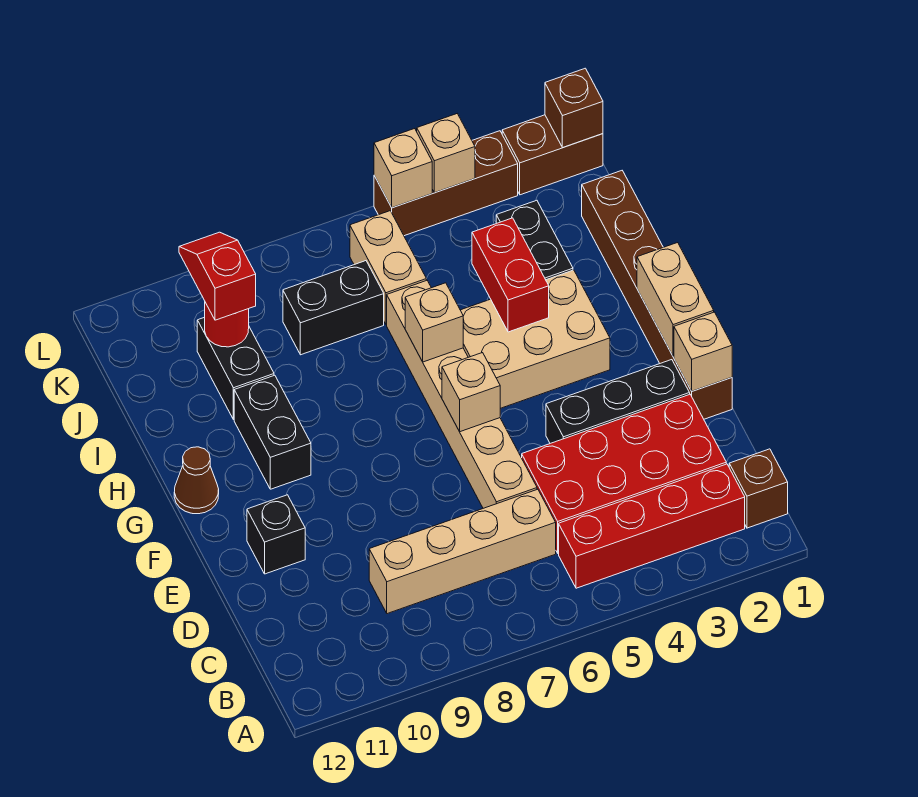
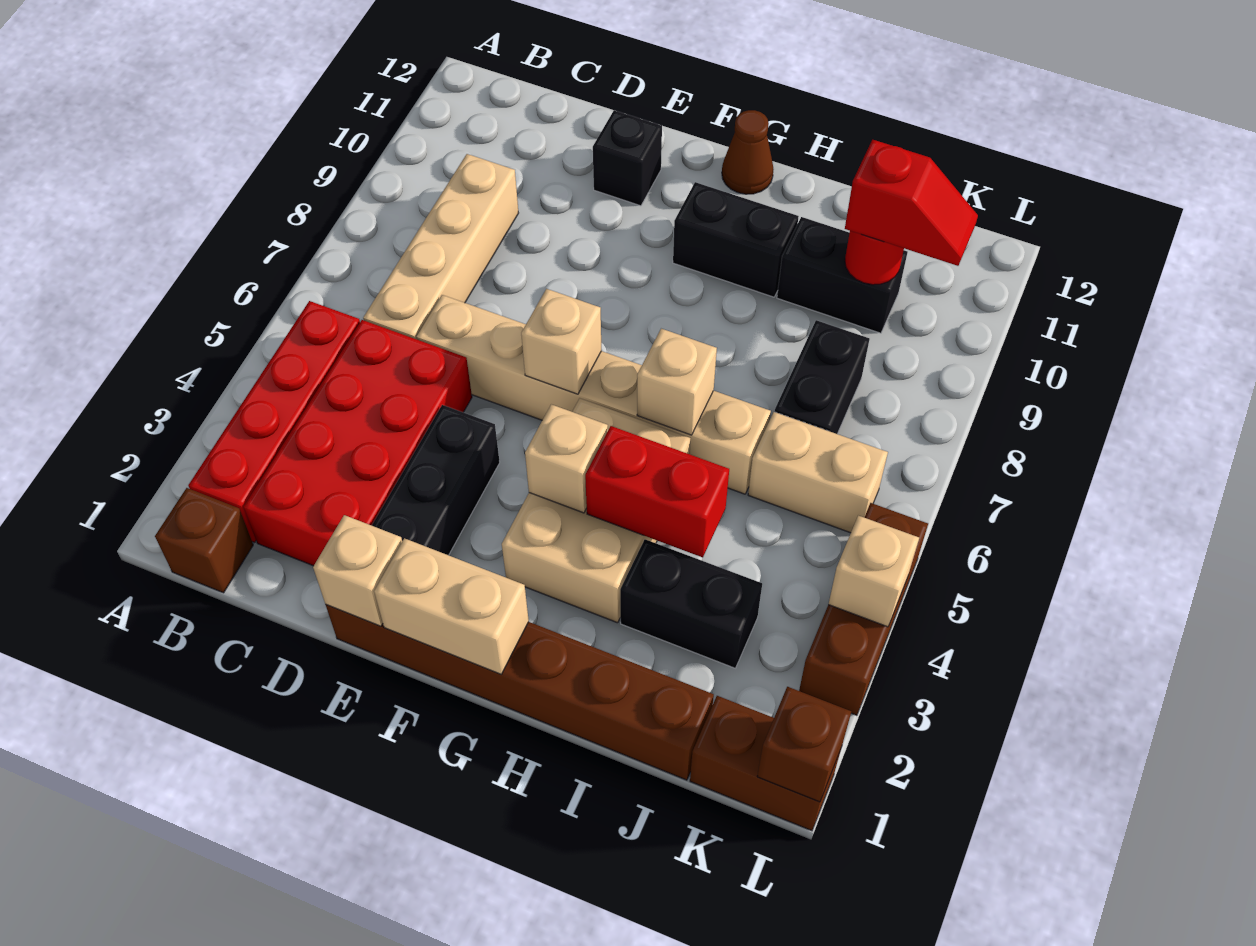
brown 1x2 brick [502,115,603,195] -> brown 1x2 brick turned to [690,696,841,831]
tan 1x1 brick [374,129,432,208] -> tan 1x1 brick moved to [525,404,608,513]

